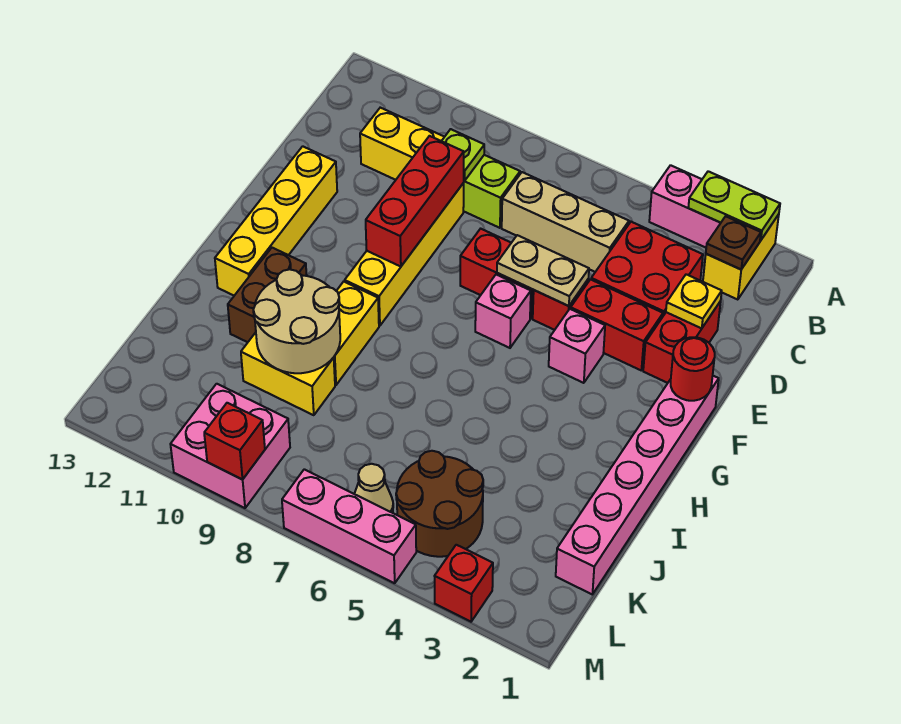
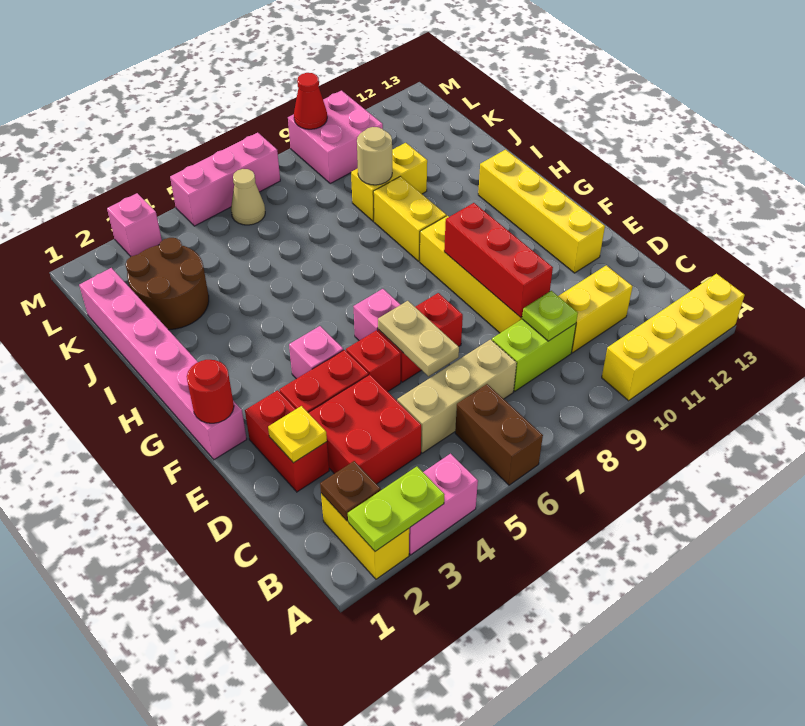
none -> yellow 1x4 brick [602,274,745,401]
tan 1x2 plate [497,235,589,306] -> tan 1x2 plate turned to [378,301,459,376]
brown 1x2 brick [228,248,307,342] -> brown 1x2 brick moved to [455,384,543,485]
tan 2x2 round brick [253,269,340,373] -> tan 1x1 round brick [357,127,392,185]
brown 2x2 round brick [396,451,483,557] -> brown 2x2 round brick moved to [125,238,209,330]
red 1x1 brick [435,545,493,622] -> pink 1x1 brick [107,193,162,256]
red 1x1 brick [204,403,265,480] -> red 1x1 cone [294,73,327,129]

